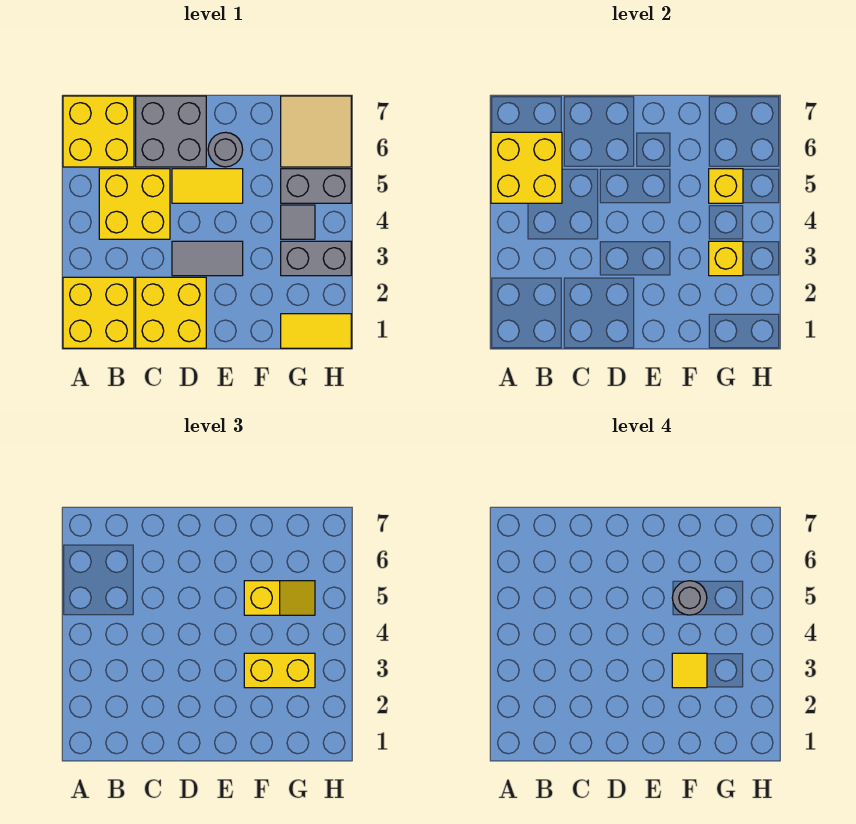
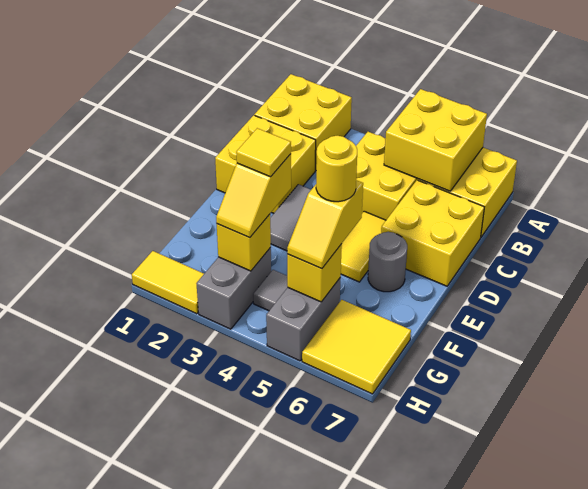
grey 2x2 brick [136,96,206,167] -> yellow 2x2 brick [381,180,484,286]
yellow 1x2 brick [244,653,315,688] -> yellow 1x2 slope [216,154,291,238]
grey 1x1 round brick [672,581,707,615] -> yellow 1x1 round brick [316,136,357,202]
yellow 1x2 tile [281,314,351,348] -> yellow 1x2 tile turned to [132,251,204,314]
tan 2x2 tile [281,96,351,167] -> yellow 2x2 tile [302,300,411,394]

